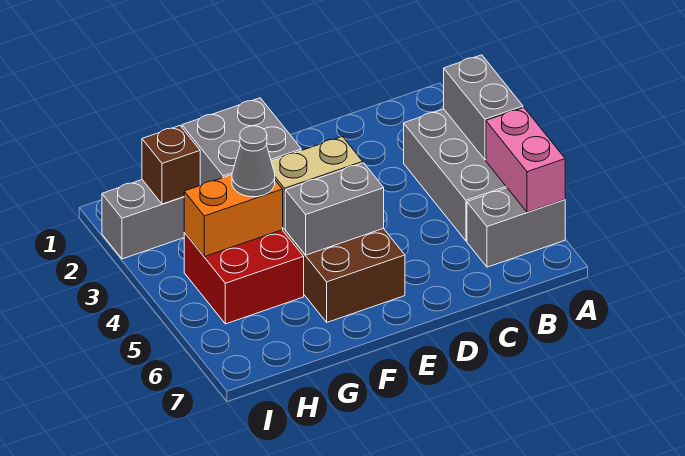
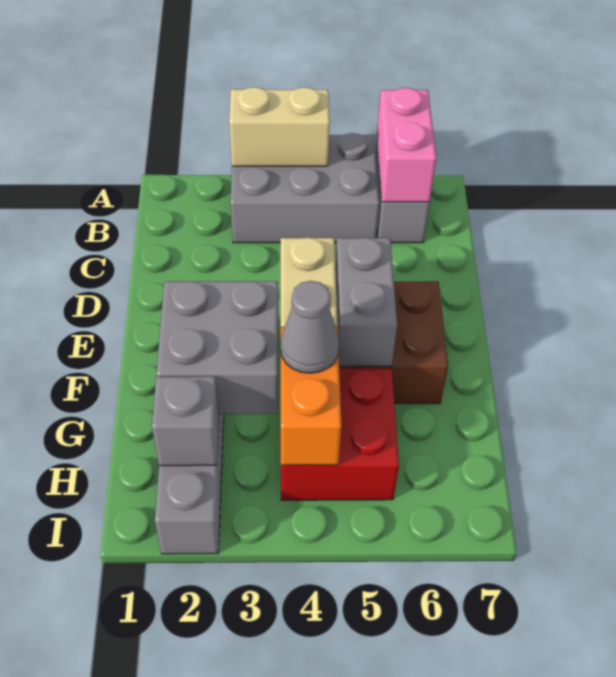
grey 1x2 brick [444,55,523,160] -> tan 1x2 brick [229,87,330,166]
pink 1x2 brick [486,108,565,212] -> pink 1x2 brick turned to [377,88,436,202]
brown 1x1 brick [142,126,200,204] -> grey 1x1 brick [152,376,219,466]

